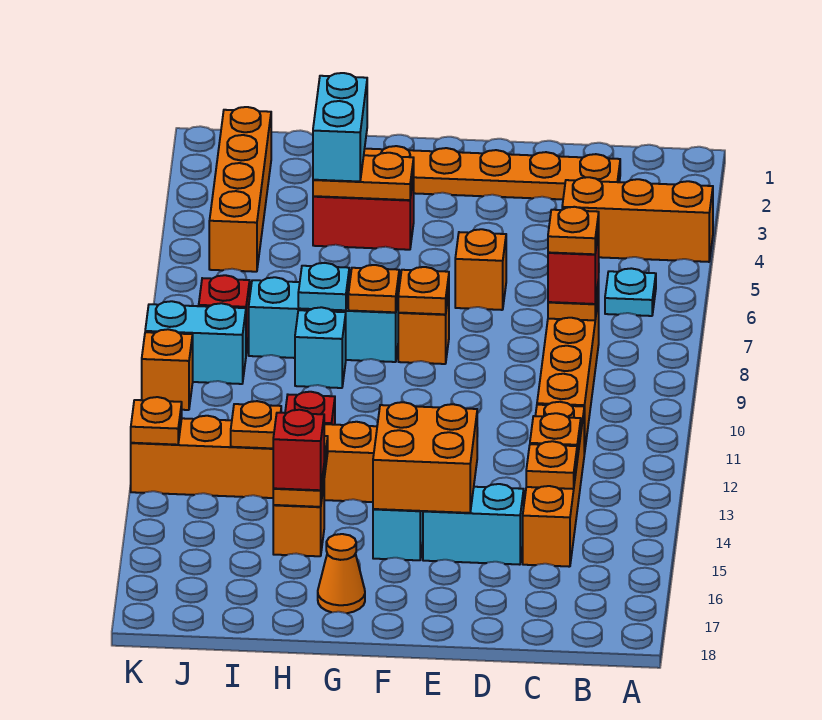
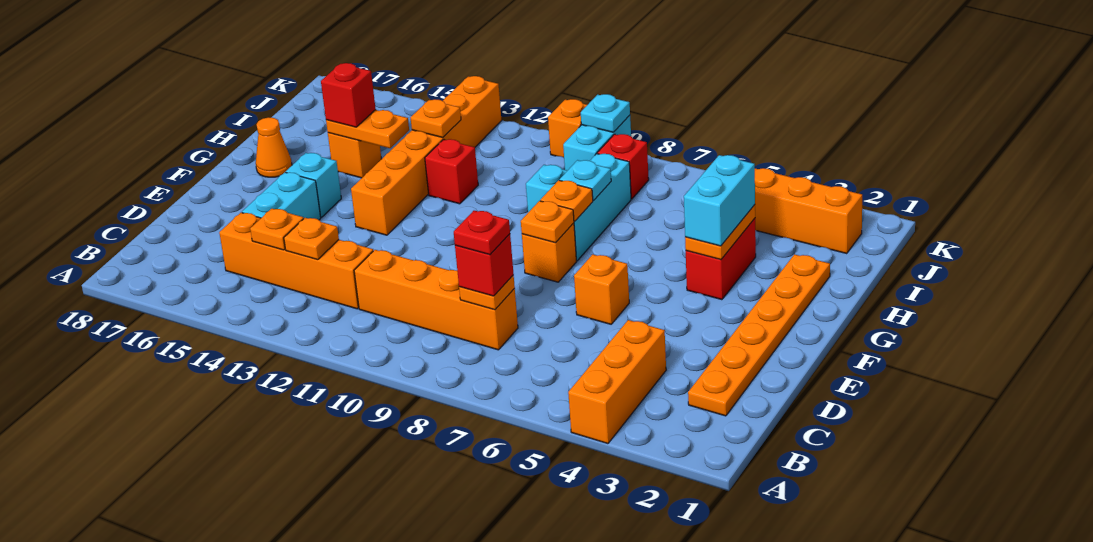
cyan 1x1 plate [605,268,656,316] -> cyan 1x1 plate moved to [581,94,630,132]
orange 1x1 plate [548,207,599,254] -> red 1x1 plate [454,211,510,255]
orange 2x2 brick [373,402,477,513] -> none
cyan 1x2 brick [313,73,367,182] -> cyan 1x2 brick turned to [684,155,755,246]
orange 1x1 plate [131,397,182,445] -> none

